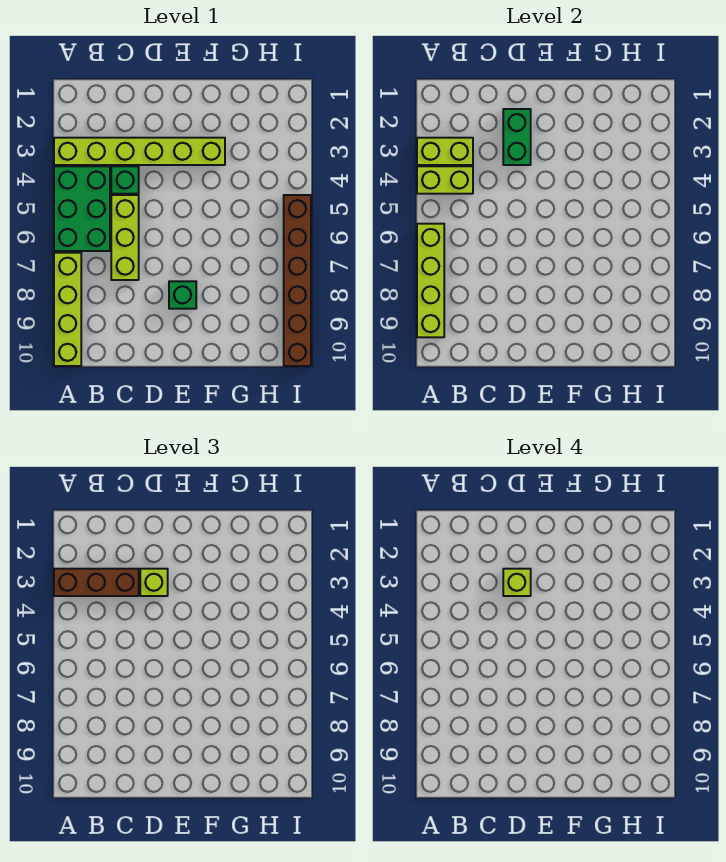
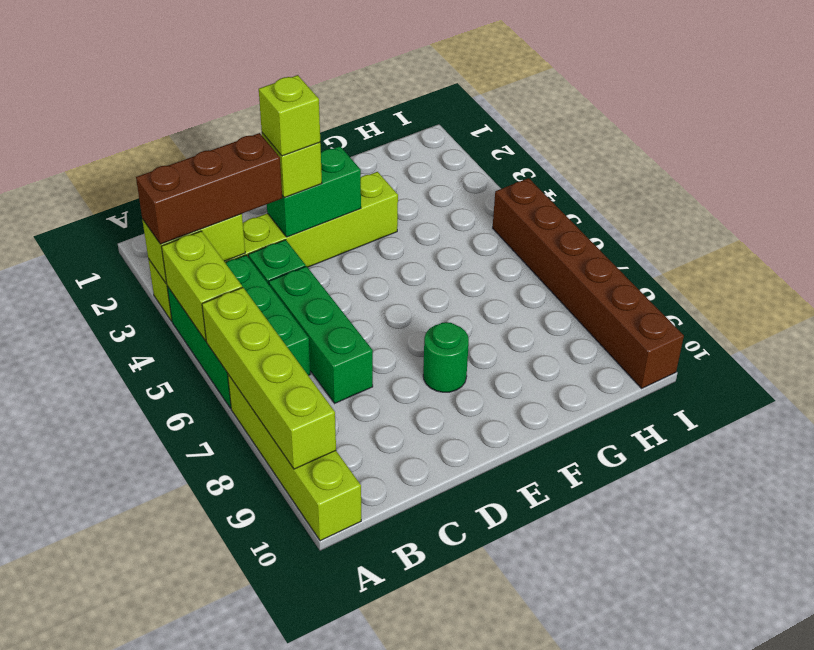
lime 1x2 brick [417,166,473,194] -> lime 1x2 brick turned to [162,231,242,341]
lime 1x3 brick [111,195,139,280] -> green 1x3 brick [269,266,373,403]
green 1x2 brick [503,109,531,165] -> green 1x2 brick turned to [267,146,361,237]
green 1x1 brick [169,281,196,309] -> green 1x1 round brick [423,322,469,392]

